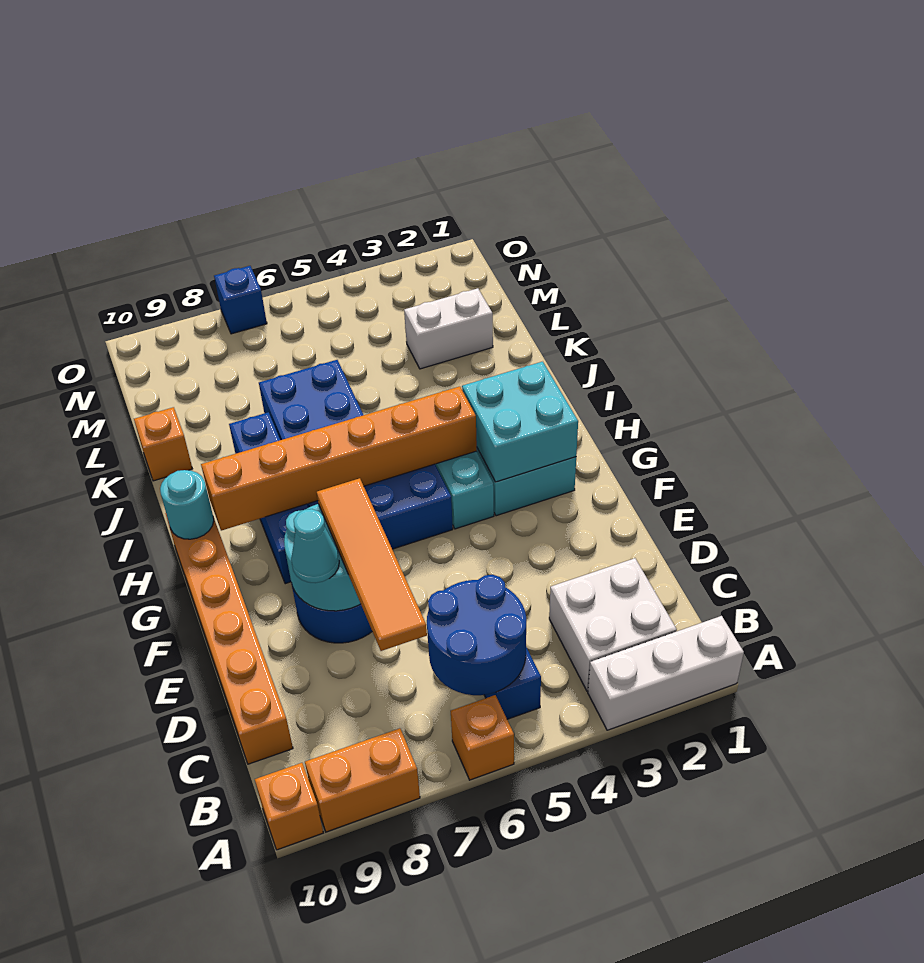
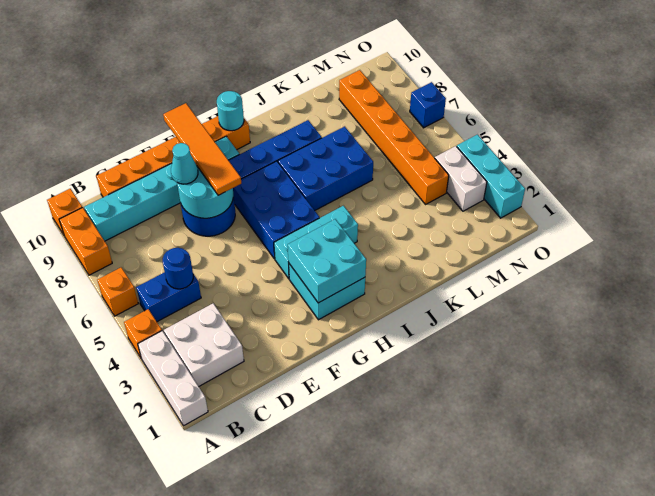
blue 2x2 round brick [427,575,526,695] -> blue 1x1 round brick [163,248,193,289]
none -> cyan 1x6 brick [84,136,239,241]
orange 1x4 tile [317,478,427,651] -> orange 1x4 tile turned to [163,103,241,195]
orange 1x6 brick [201,386,477,531] -> orange 1x6 brick moved to [339,70,449,204]
orange 1x1 brick [134,407,192,481] -> orange 1x1 brick moved to [124,309,162,358]
white 1x2 brick [404,288,493,369] -> white 1x2 brick moved to [435,146,487,211]
none -> cyan 1x3 brick [457,135,525,218]

